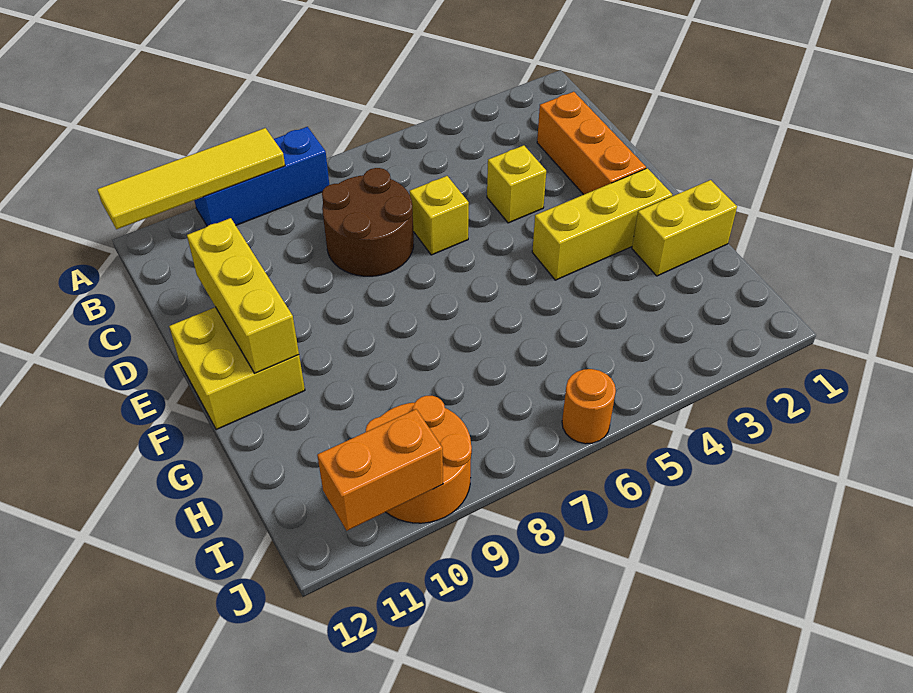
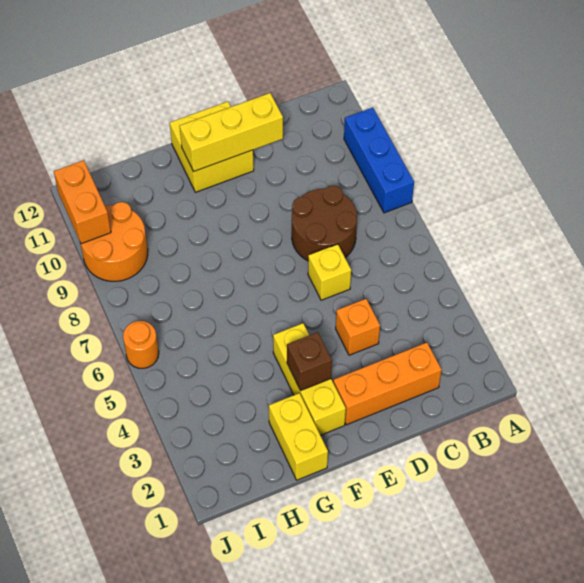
yellow 1x4 tile [97,128,285,229] -> none
yellow 1x1 brick [487,145,546,223] -> orange 1x1 brick [336,299,380,355]
none -> brown 1x1 brick [287,332,332,390]

